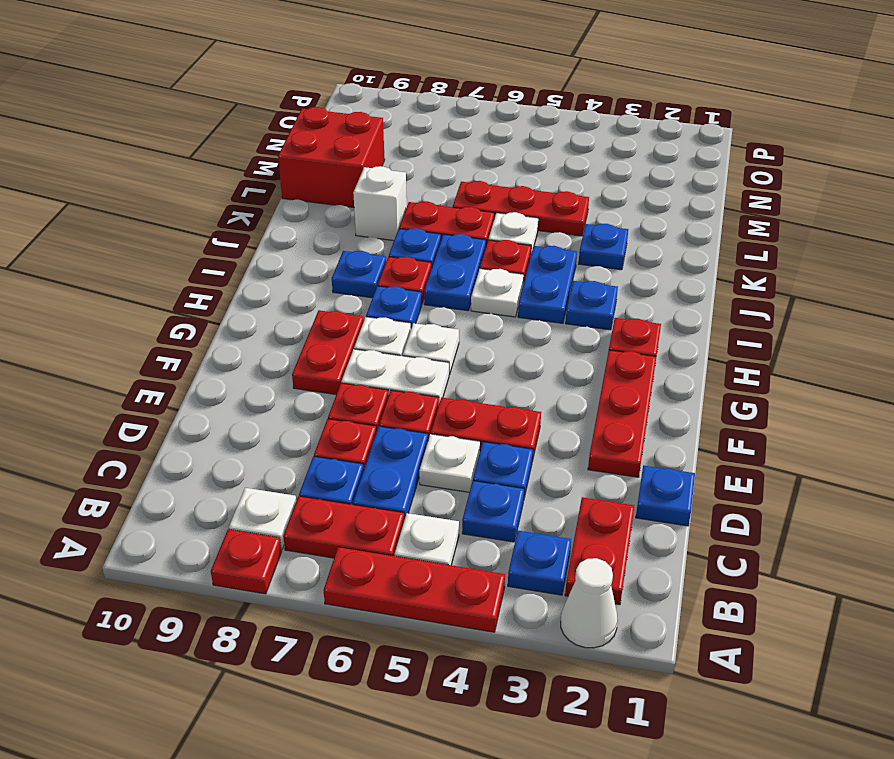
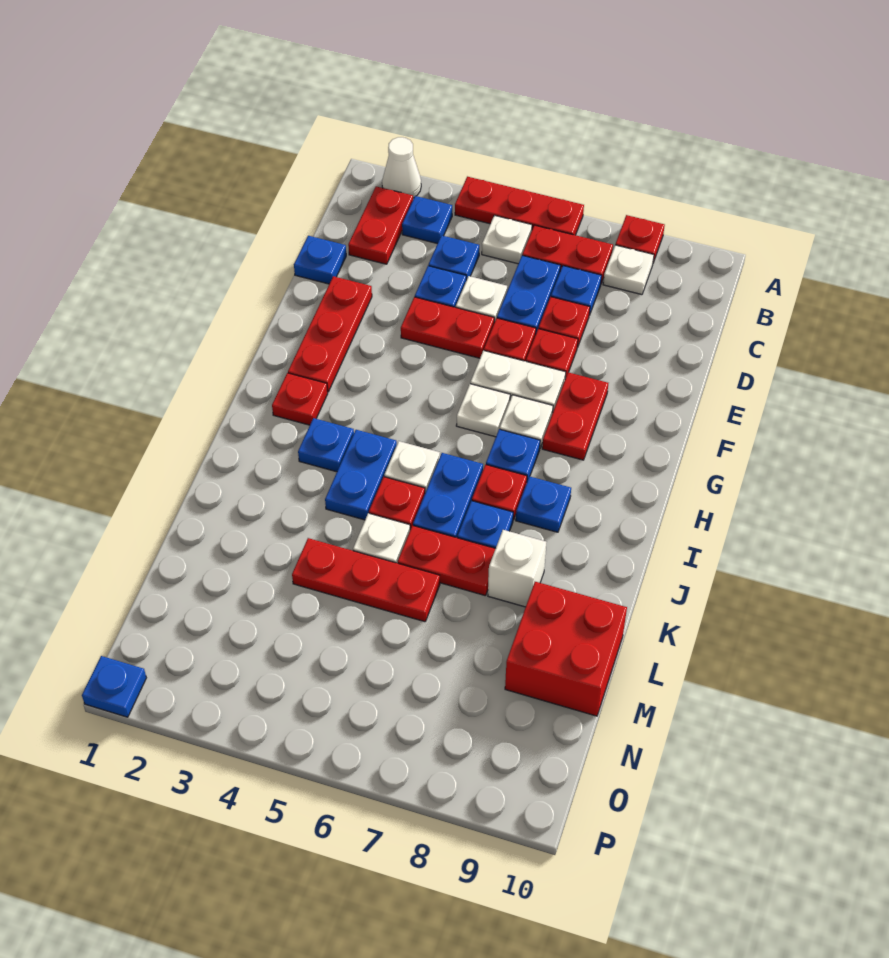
blue 1x1 plate [579,224,628,270] -> blue 1x1 plate moved to [82,656,146,717]

